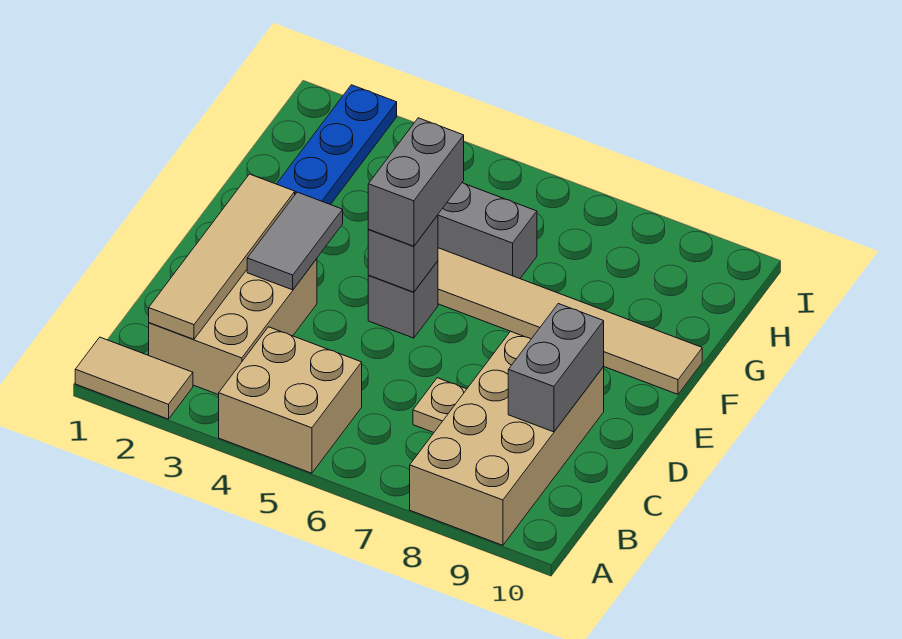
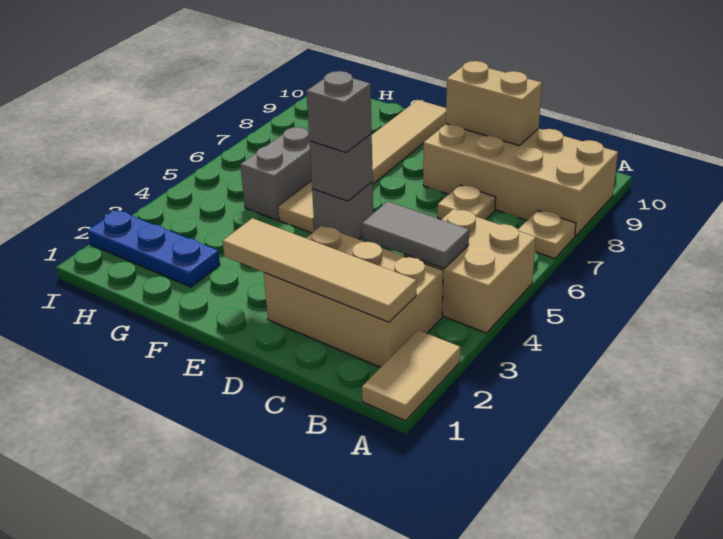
none -> tan 1x1 plate [518,210,576,259]
grey 1x2 brick [508,304,604,432] -> tan 1x2 brick [446,61,542,145]
grey 1x2 tile [247,192,343,290] -> grey 1x2 tile moved to [362,201,469,268]
grey 1x2 brick [368,118,464,246] -> grey 1x1 brick [307,71,372,153]

